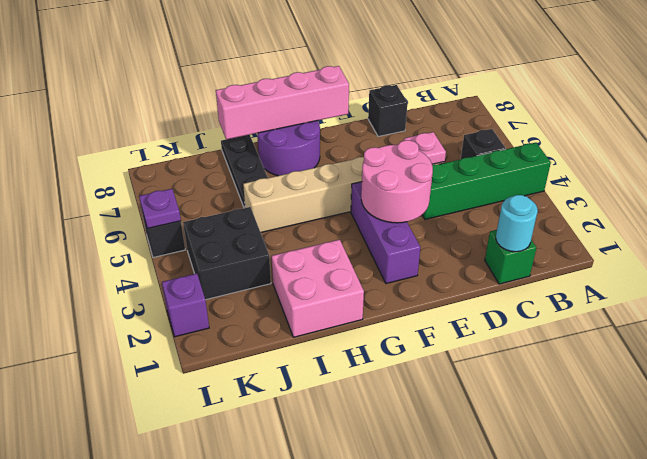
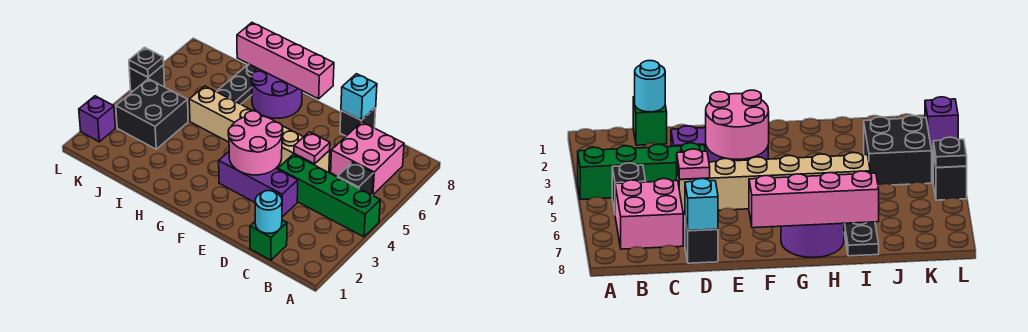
none -> cyan 1x1 brick [341,74,377,120]
purple 1x3 brick [351,182,421,284] -> purple 1x3 brick turned to [219,152,298,217]
pink 2x2 brick [272,240,364,337] -> pink 2x2 brick moved to [331,122,404,195]
purple 1x1 plate [139,189,181,229] -> black 1x1 plate [129,48,164,77]

